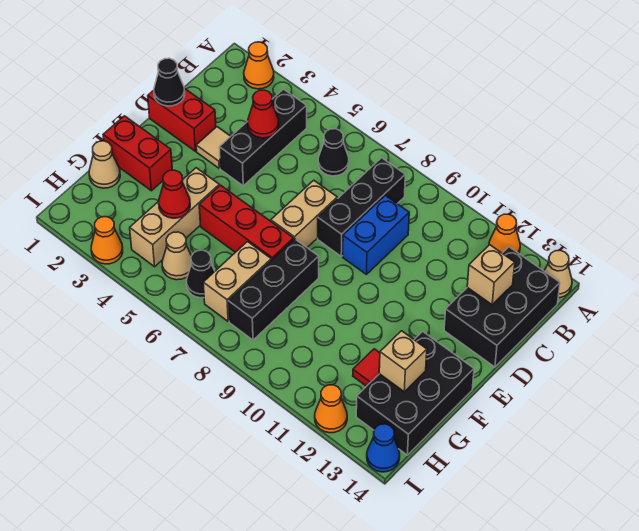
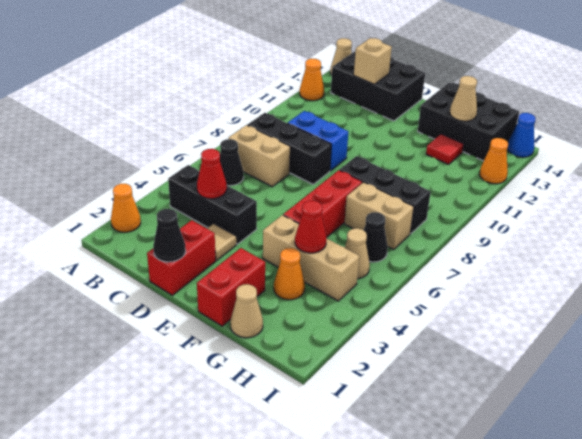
tan 1x2 brick [271,180,337,247] -> tan 1x2 brick moved to [229,125,290,187]
tan 1x1 brick [379,331,427,392] -> tan 1x1 cone [450,76,477,121]
orange 1x1 cone [91,217,123,264] -> orange 1x1 cone moved to [274,248,305,300]

